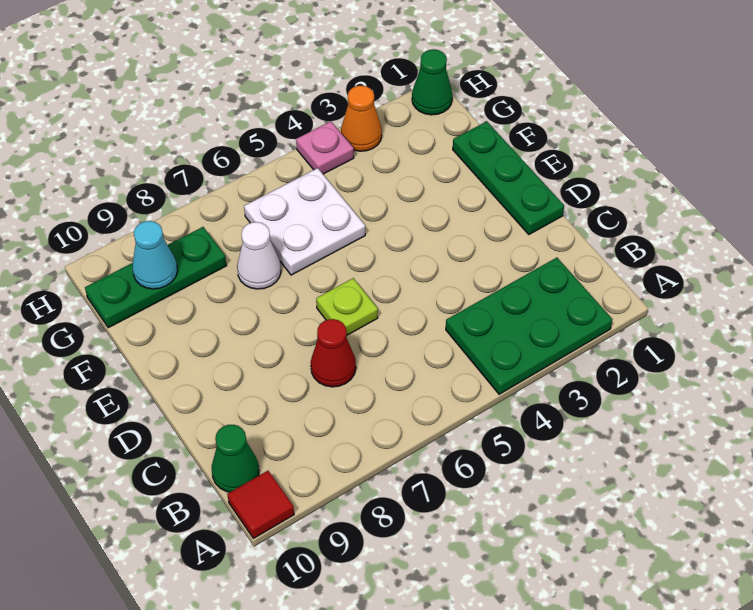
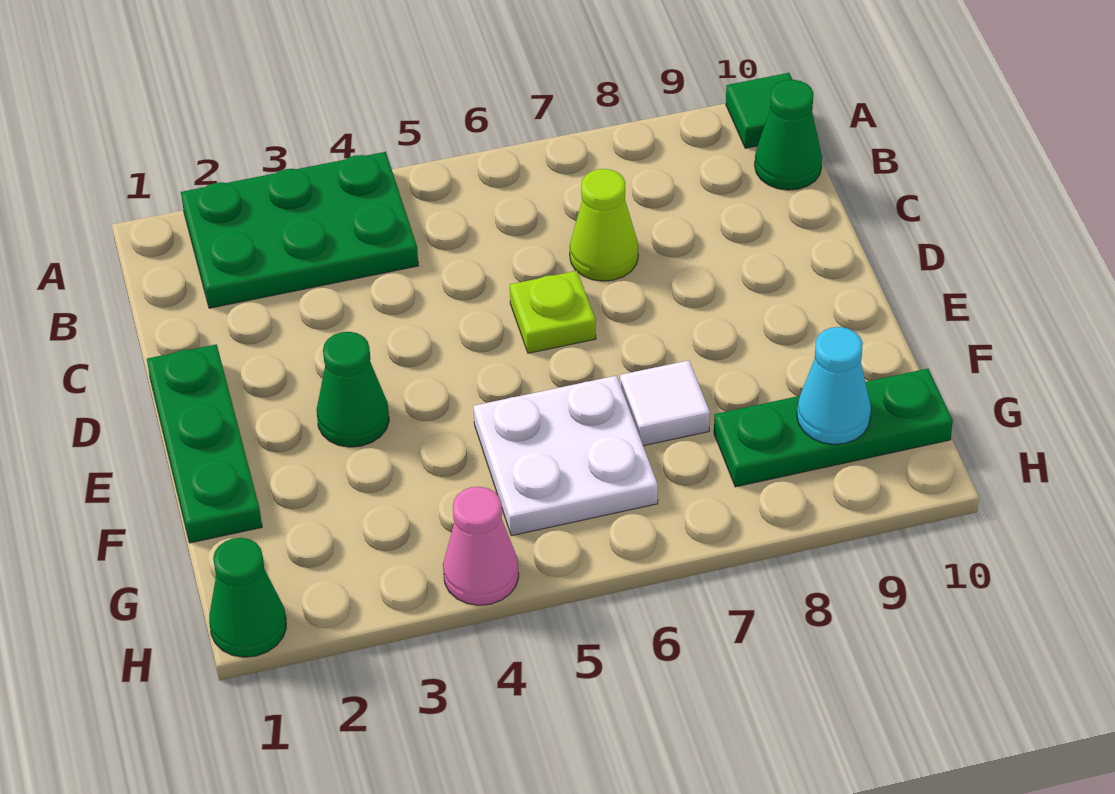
red 1x1 tile [227,471,294,538] -> green 1x1 tile [726,73,793,148]
red 1x1 cone [311,319,356,387] -> lime 1x1 cone [570,169,638,281]
none -> green 1x1 cone [317,332,389,447]
white 1x1 cone [237,222,281,289] -> white 1x1 tile [620,360,710,446]
orange 1x1 cone [341,86,382,151] -> none
pink 1x1 plate [296,121,354,174] -> pink 1x1 cone [443,487,519,605]

